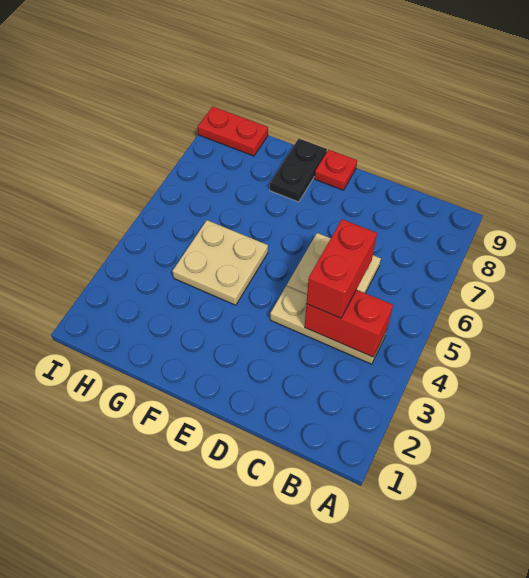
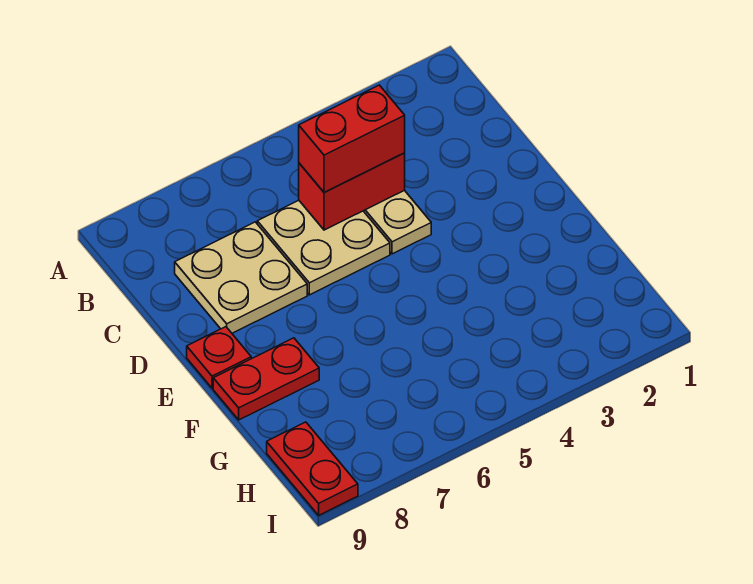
red 1x2 brick [305,290,393,357] -> red 1x2 brick turned to [299,153,405,230]
tan 2x2 plate [173,220,268,305] -> tan 2x2 plate moved to [175,222,307,333]
black 1x2 plate [270,139,327,202] -> red 1x2 plate [213,338,319,420]

